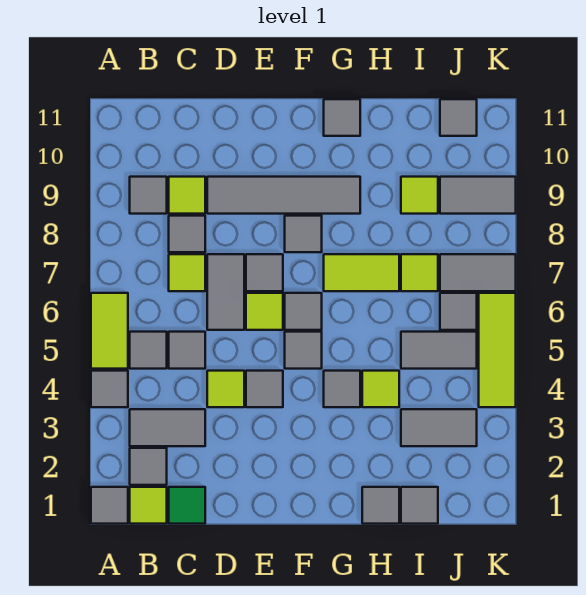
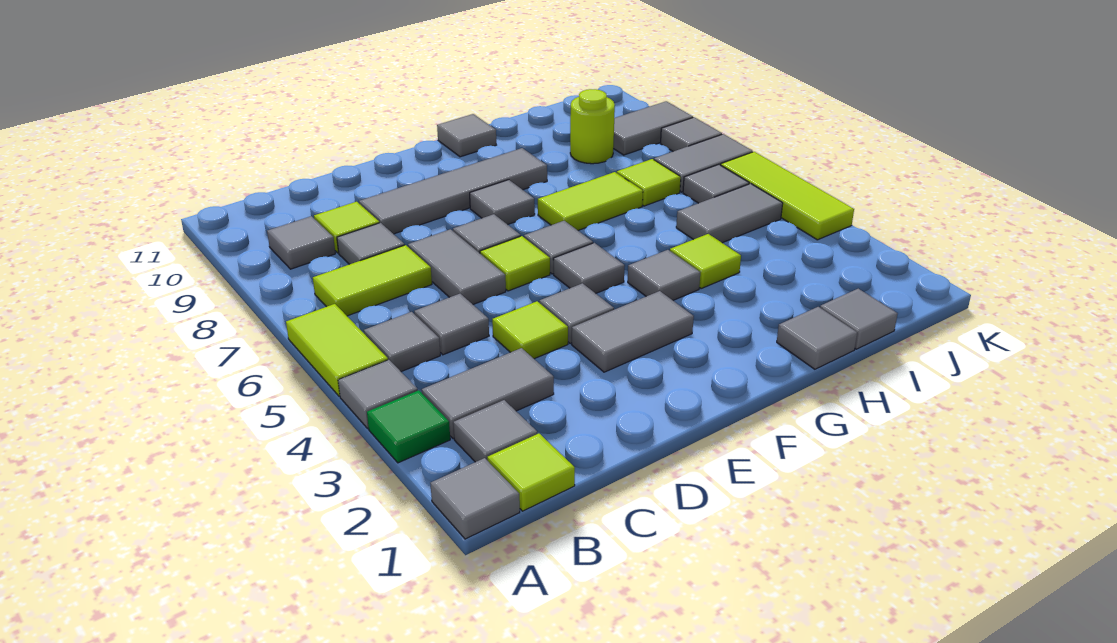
green 1x1 tile [169,487,205,524] -> green 1x1 tile moved to [367,390,450,463]
lime 1x1 tile [169,254,205,291] -> lime 1x2 tile [313,245,432,316]
grey 1x2 tile [401,409,477,446] -> grey 1x2 tile moved to [572,291,694,372]
lime 1x1 tile [401,177,438,214] -> lime 1x1 round brick [570,89,615,164]
grey 1x1 tile [440,99,477,136] -> grey 1x1 tile moved to [661,117,722,151]

